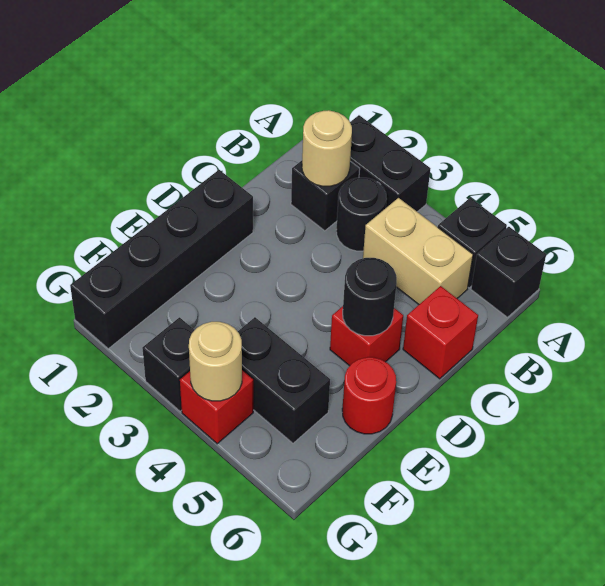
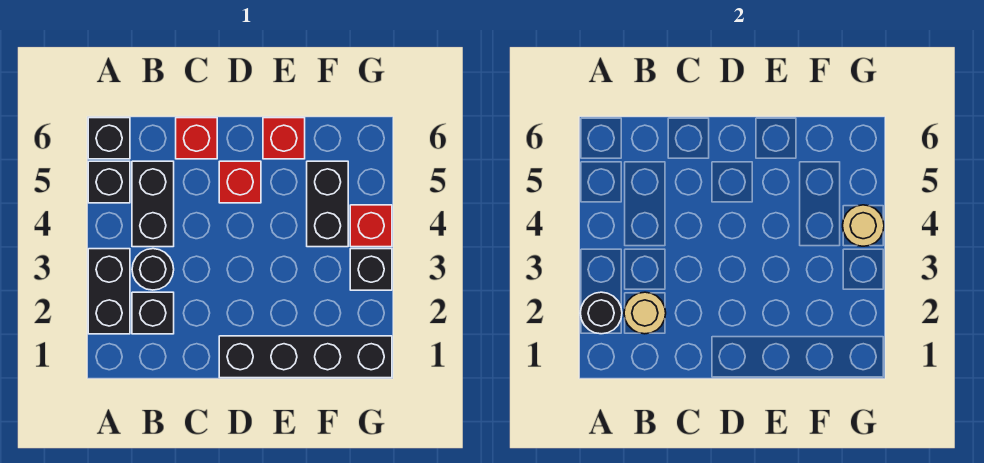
tan 1x2 brick [363,198,473,304] -> black 1x2 brick [132,161,174,247]
black 1x1 round brick [343,258,397,336] -> black 1x1 round brick moved to [580,292,622,334]
red 1x1 round brick [342,357,396,434] -> red 1x1 brick [263,118,305,159]

